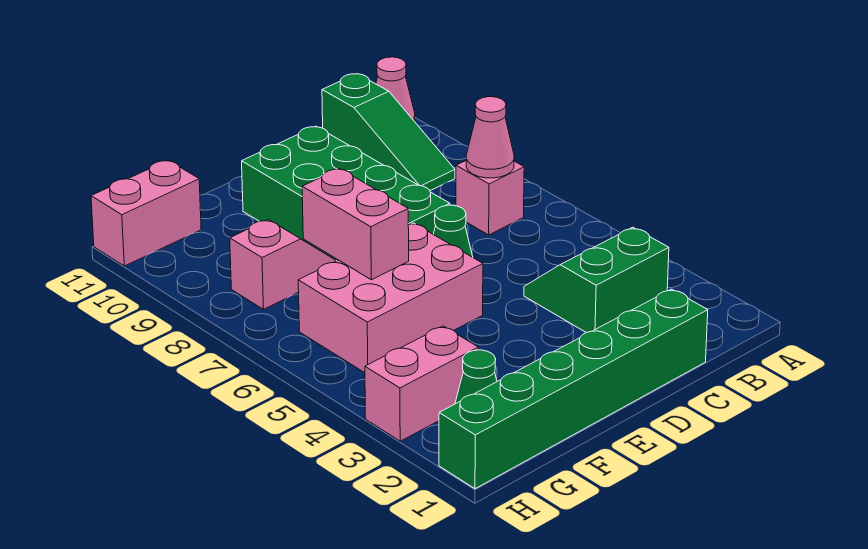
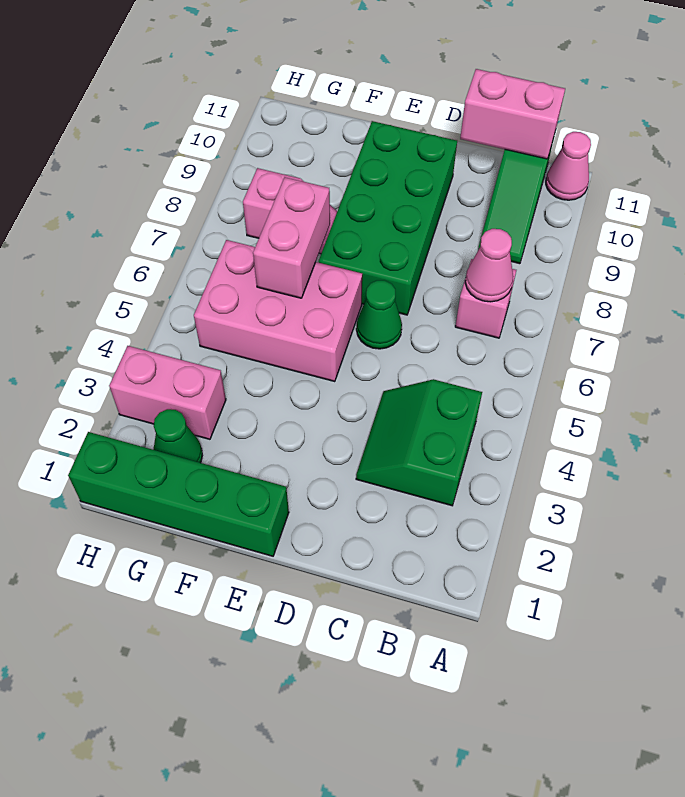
green 2x2 slope [524,227,669,332] -> green 2x2 slope turned to [356,379,482,506]
green 1x6 brick [439,289,708,489] -> green 1x4 brick [68,432,289,556]
pink 1x2 brick [91,160,201,266] -> pink 1x2 brick moved to [460,69,565,159]

